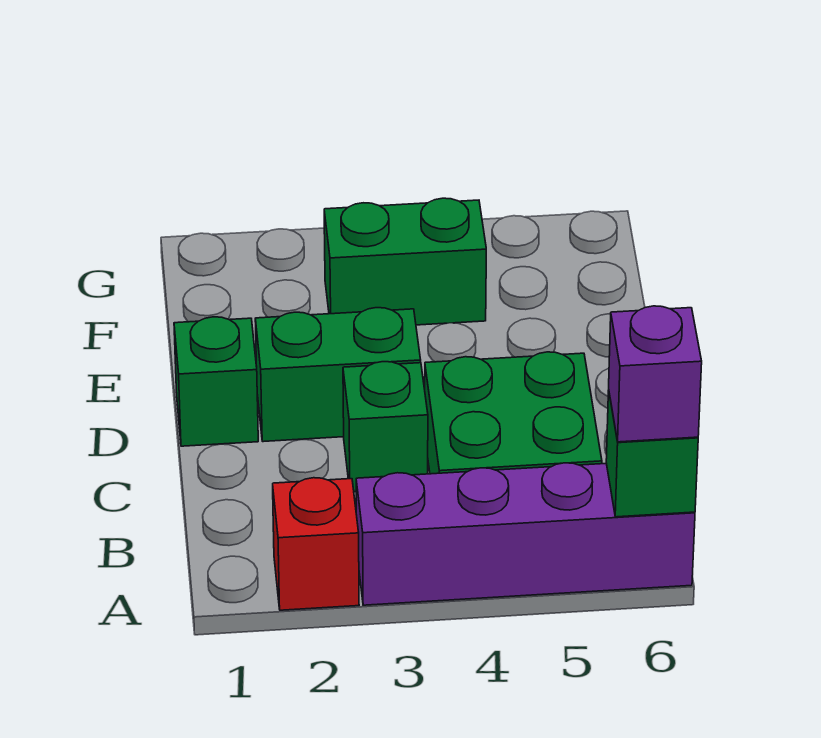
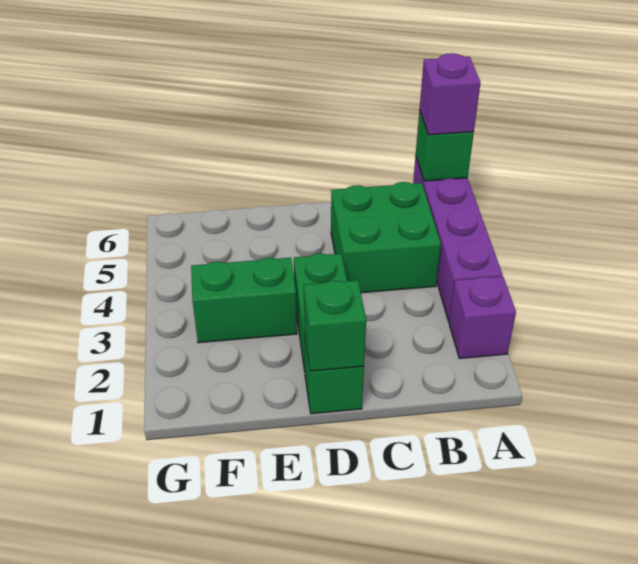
red 1x1 brick [273,478,359,610] -> purple 1x1 brick [449,276,516,358]
green 1x1 brick [343,362,428,492] -> green 1x1 brick moved to [304,280,366,371]
green 1x2 brick [324,198,486,325] -> green 1x2 brick turned to [191,258,297,343]

